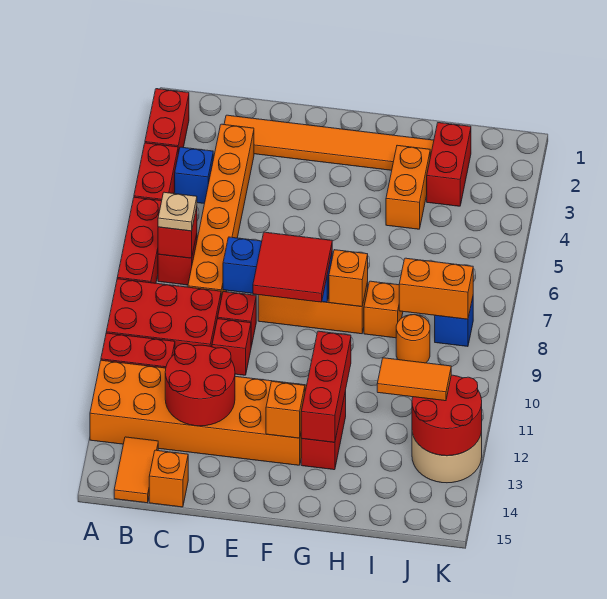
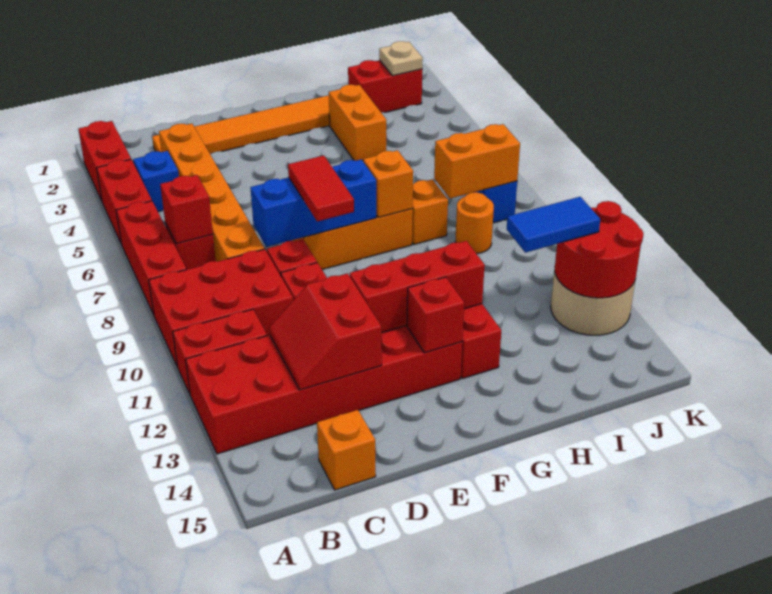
orange 2x6 brick [90,360,307,465] -> red 2x6 brick [186,326,462,454]
tan 1x1 plate [158,192,197,231] -> tan 1x1 plate moved to [379,41,423,76]
orange 1x2 tile [114,437,158,503] -> none
red 2x2 round brick [165,343,235,426] -> red 2x2 slope [269,273,382,390]
red 2x2 tile [253,232,332,302] -> red 1x2 tile [288,156,354,221]
orange 1x1 brick [266,381,305,438] -> red 1x1 brick [407,277,464,353]
red 1x3 brick [301,331,351,442] -> red 1x3 brick turned to [350,241,485,333]
red 1x2 brick [427,123,471,206] -> red 1x2 brick turned to [348,60,422,113]
orange 1x2 tile [377,358,451,401] -> blue 1x2 tile [507,197,600,253]

